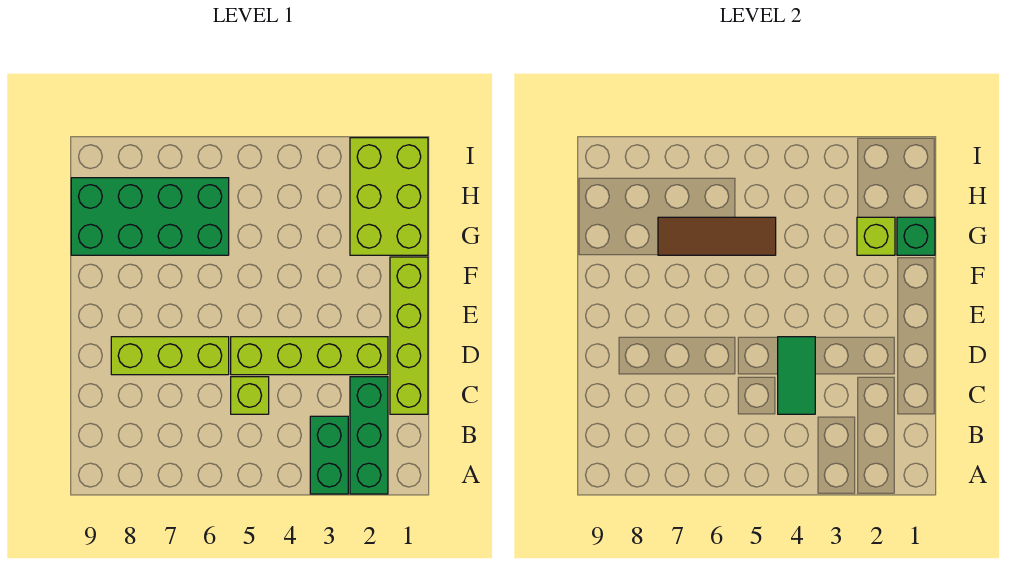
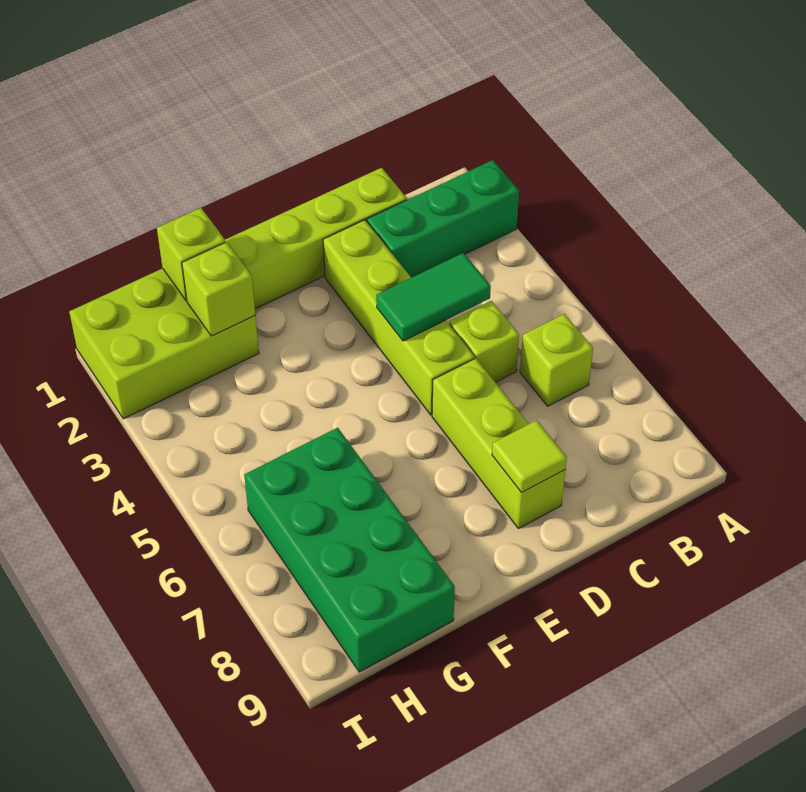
green 1x2 brick [310,416,348,494] -> none
none -> lime 1x1 brick [520,314,593,406]
none -> lime 1x1 tile [492,420,567,493]
green 1x1 brick [897,217,935,255] -> lime 1x1 brick [157,208,226,301]
brown 1x3 tile [658,217,776,255] -> none

